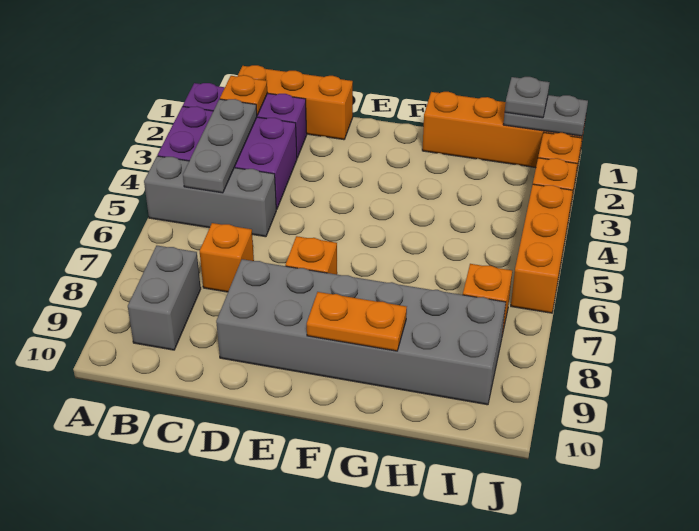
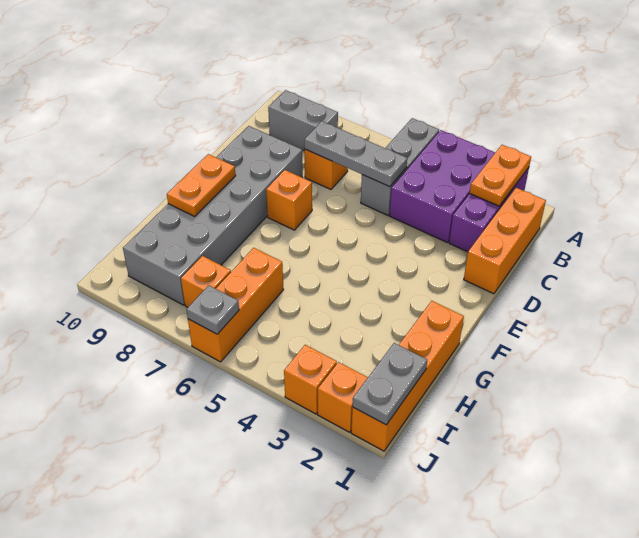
orange 1x1 plate [220,75,267,115] -> orange 1x2 plate [470,145,531,206]
grey 1x3 plate [183,99,257,193] -> grey 1x3 plate moved to [304,121,407,187]
grey 1x1 plate [505,77,550,118] -> grey 1x1 plate moved to [186,285,239,334]
orange 1x3 brick [511,184,573,313] -> orange 1x3 brick turned to [188,248,284,362]

